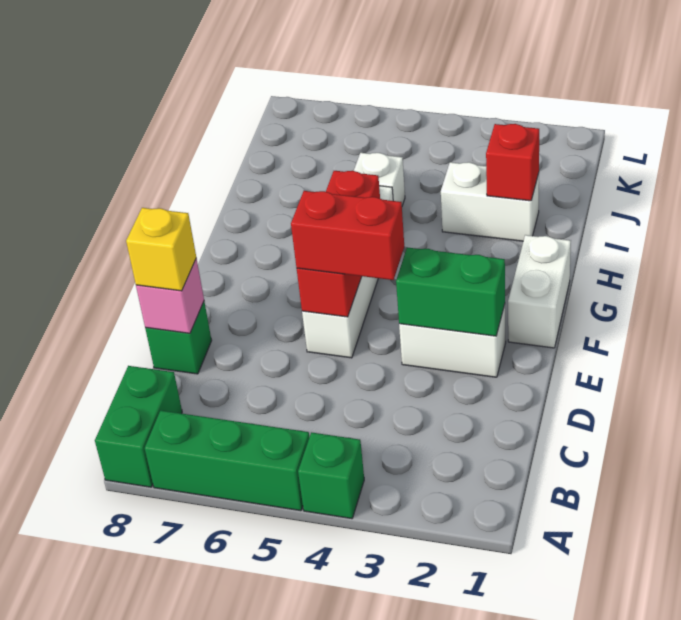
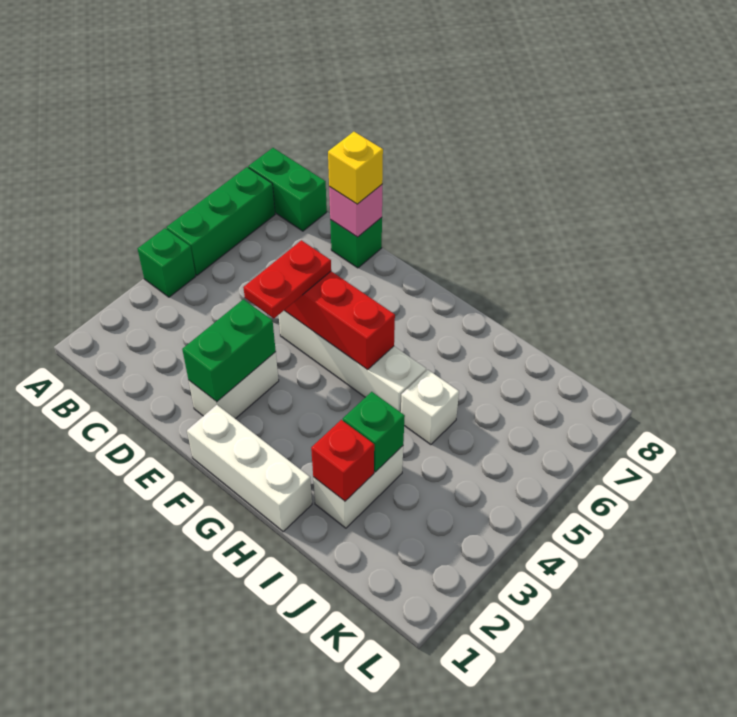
red 1x2 brick [291,191,404,280] -> red 1x2 plate [243,240,331,318]
white 1x2 brick [508,235,571,348] -> white 1x3 brick [187,405,312,531]
none -> green 1x1 brick [343,392,405,472]

